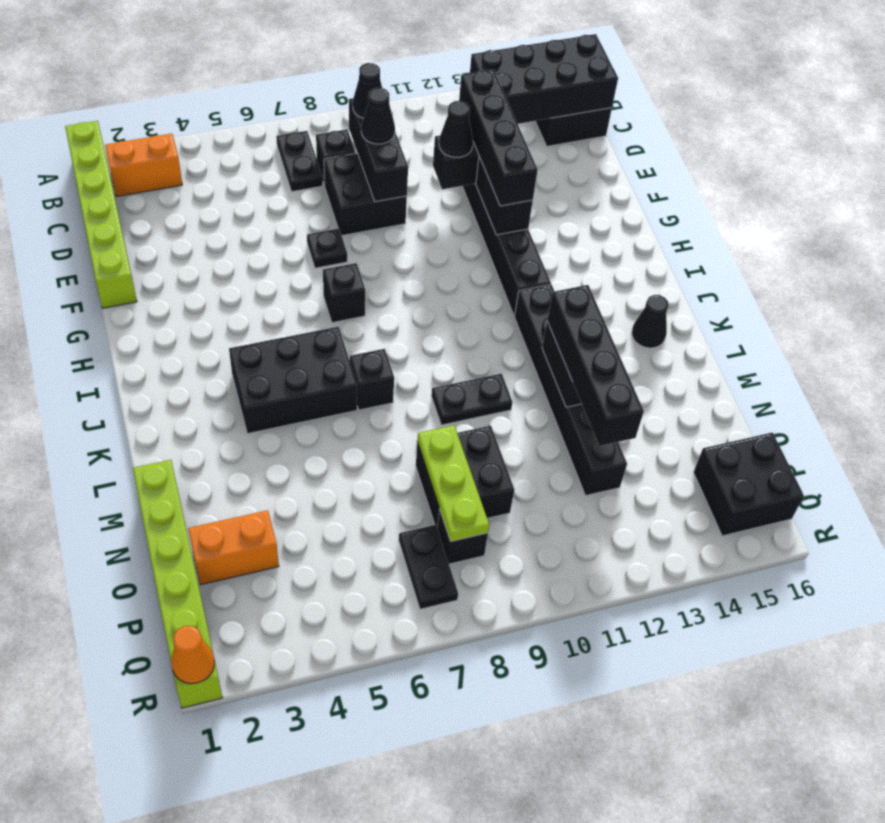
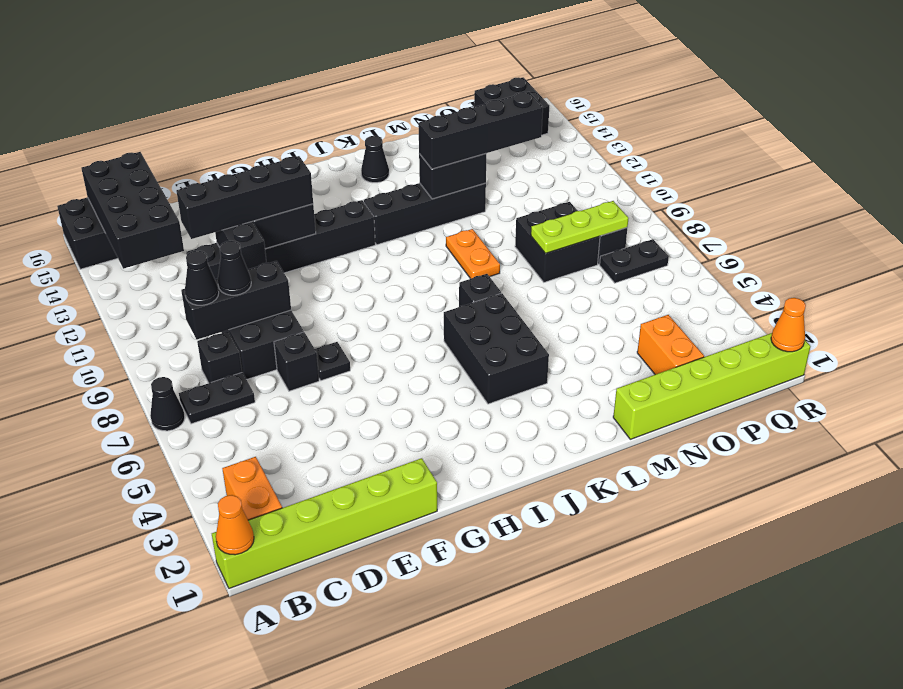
none -> orange 1x1 cone [216,495,254,555]
black 1x1 cone [439,101,473,157] -> black 1x1 cone moved to [150,377,185,431]
black 1x1 brick [323,263,365,323] -> black 1x1 brick moved to [274,332,319,391]
black 1x6 brick [515,285,627,496] -> black 1x4 brick [364,183,486,245]
black 1x2 plate [431,374,513,425] -> orange 1x2 plate [446,229,500,279]

